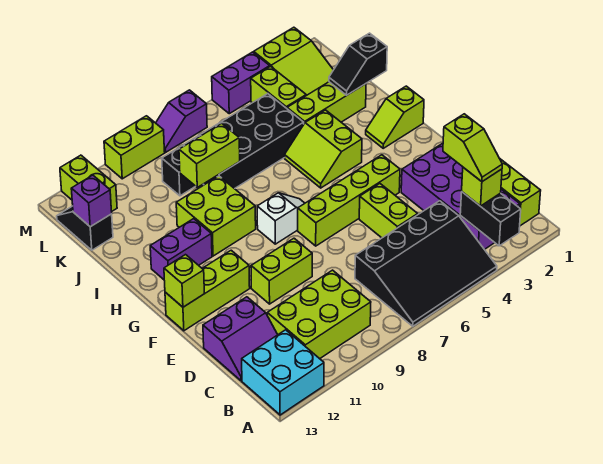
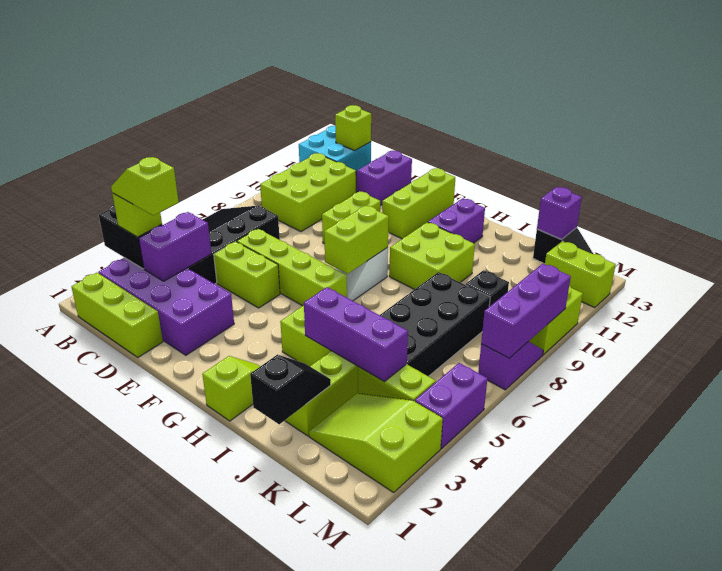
none -> purple 1x2 brick [139,212,211,281]
lime 1x4 brick [298,155,400,246] -> lime 1x4 brick turned to [237,229,347,306]
lime 1x1 brick [164,255,204,307] -> lime 1x1 brick moved to [335,105,371,151]
none -> purple 1x3 brick [304,287,408,382]
lime 1x2 brick [179,123,240,187] -> lime 1x2 brick moved to [324,205,389,274]
none -> purple 1x3 brick [481,264,571,358]

